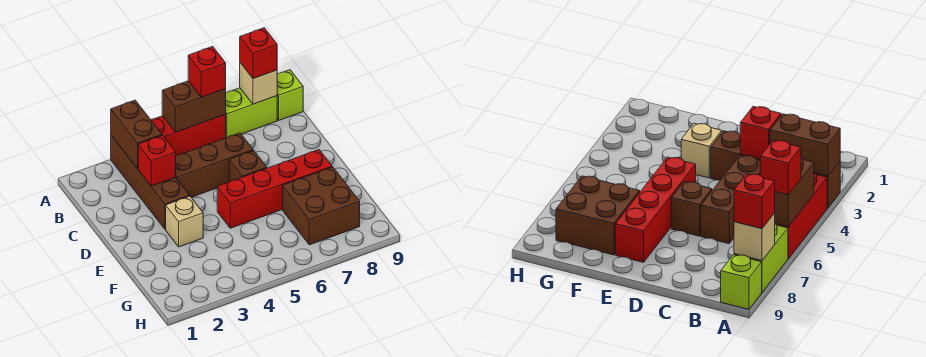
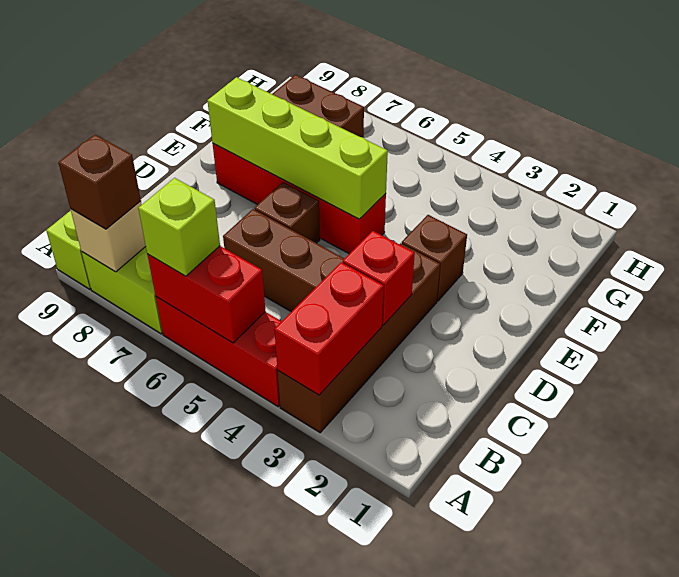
brown 1x2 brick [111,100,162,169] -> red 1x2 brick [274,262,384,395]
brown 1x2 brick [162,81,226,132] -> red 1x2 brick [147,246,266,343]
red 1x1 brick [188,46,226,97] -> lime 1x1 brick [138,178,220,276]
red 1x1 brick [240,28,277,79] -> brown 1x1 brick [58,135,141,229]
tan 1x1 brick [166,196,203,247] -> brown 1x1 brick [402,215,467,301]
none -> lime 1x4 brick [207,77,388,219]

